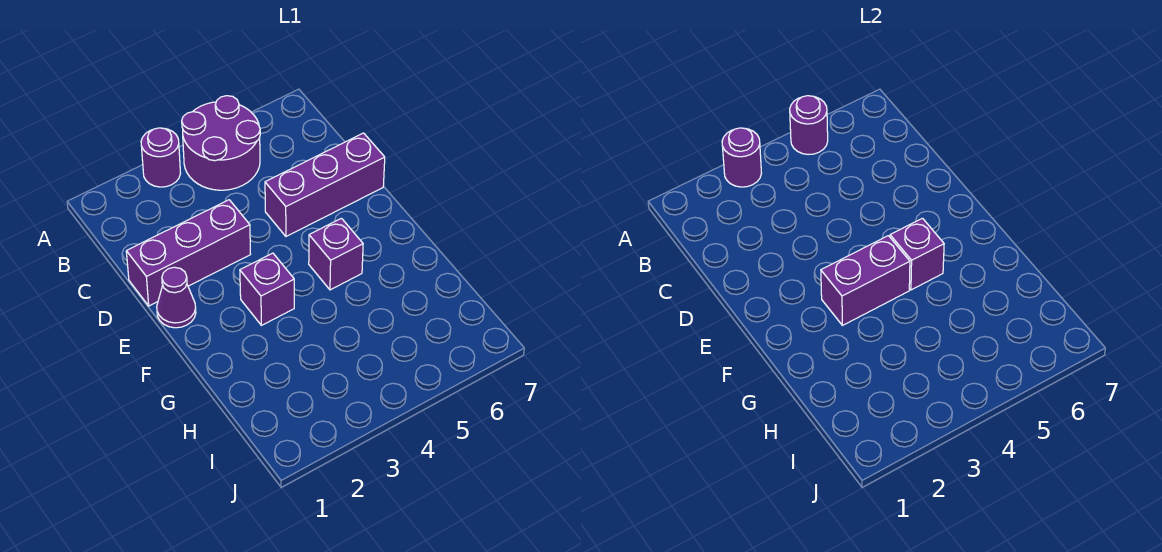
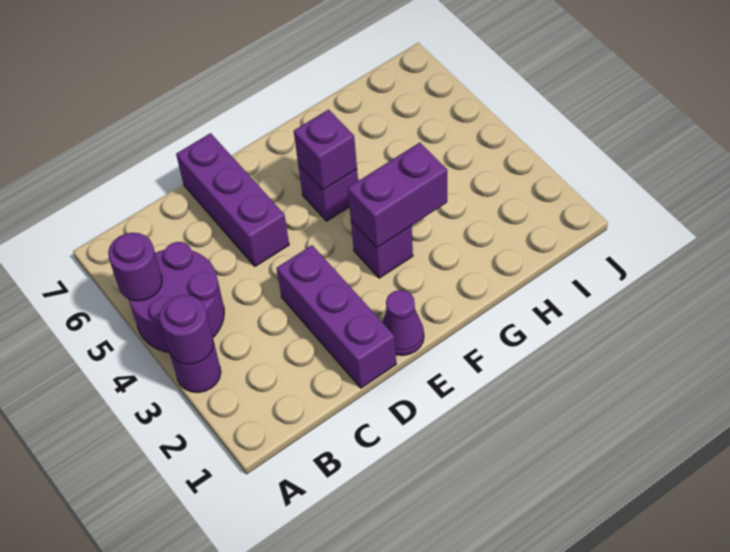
purple 1x2 brick [821,236,910,325] -> purple 1x2 brick turned to [348,143,447,248]

